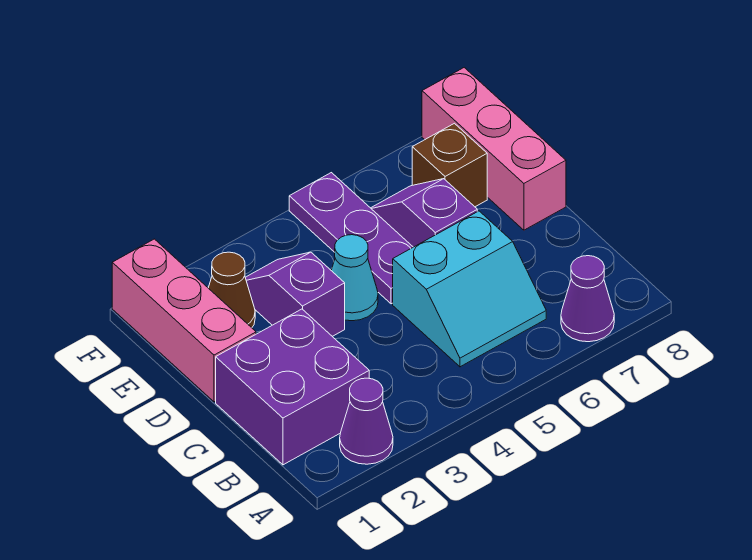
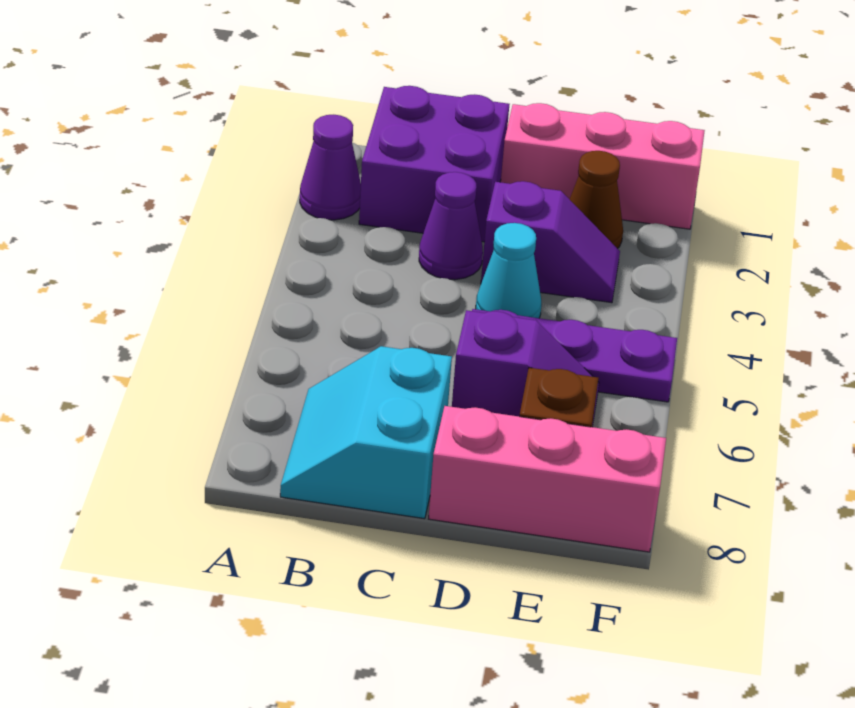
purple 1x1 cone [561,256,614,342] -> purple 1x1 cone moved to [419,172,483,280]
cyan 2x2 slope [393,211,546,367] -> cyan 2x2 slope moved to [280,346,452,519]

